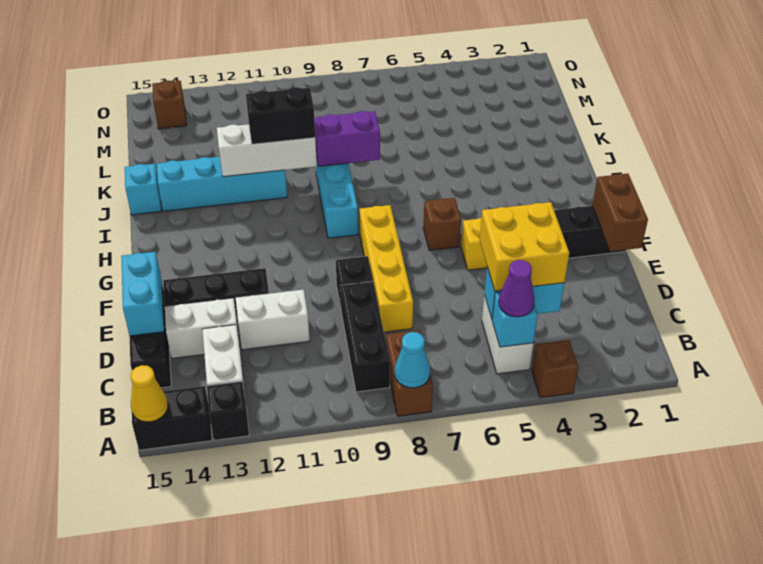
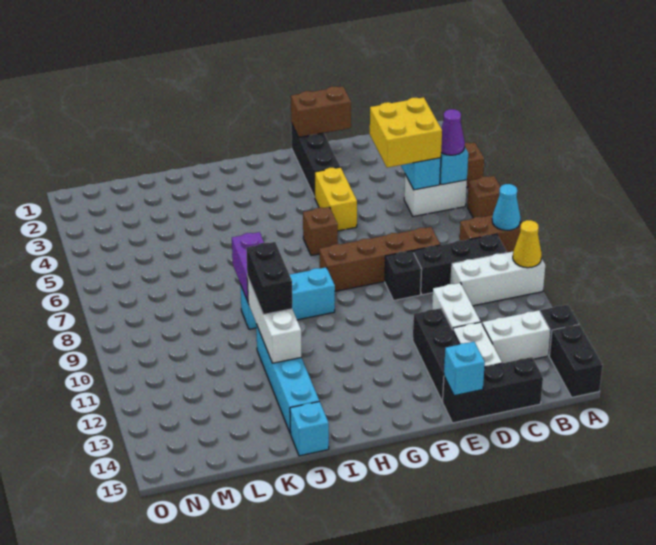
none -> white 1x3 brick [451,252,545,306]
yellow 1x1 cone [130,365,168,422] -> yellow 1x1 cone moved to [513,220,542,268]
yellow 1x4 brick [360,205,413,332] -> brown 1x4 brick [319,227,440,291]
cyan 1x2 brick [121,252,164,336] -> cyan 1x1 brick [444,342,485,396]
brown 1x1 brick [152,80,186,129] -> brown 1x1 brick moved to [467,176,501,218]

